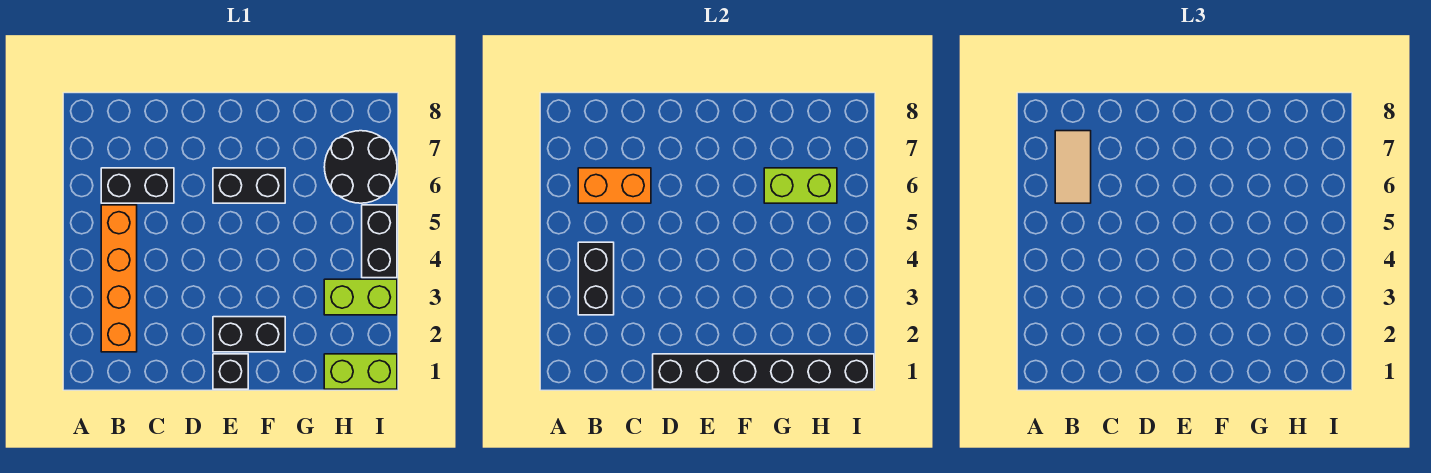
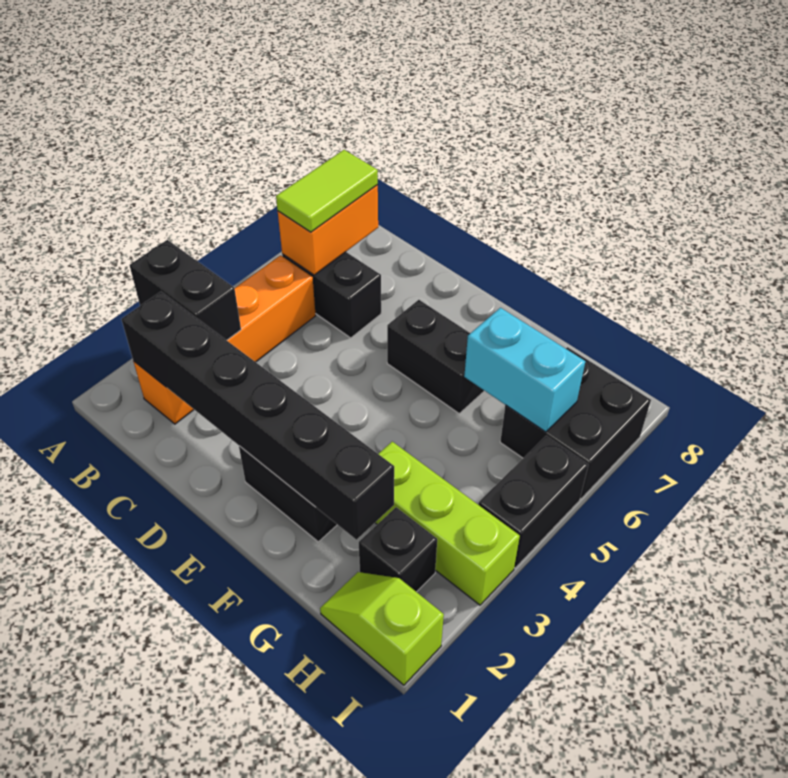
black 1x2 brick [578,242,614,315] -> black 1x2 brick turned to [129,240,241,340]
orange 1x2 brick [578,168,651,203] -> orange 1x2 brick turned to [278,185,378,275]
tan 1x2 tile [1055,131,1091,203] -> lime 1x2 tile [276,150,378,232]
black 1x6 brick [653,354,874,389] -> black 1x6 brick moved to [121,292,394,540]
black 1x1 brick [213,354,248,389] -> black 1x1 brick moved to [359,507,437,592]
lime 1x2 brick [764,168,837,203] -> cyan 1x2 brick [464,308,585,432]
lime 1x2 brick [324,354,397,389] -> lime 1x2 slope [320,572,444,685]
lime 1x2 brick [324,279,397,315] -> lime 1x3 brick [375,442,520,605]
black 2x2 round brick [324,131,397,203] -> black 2x2 brick [500,347,651,499]

